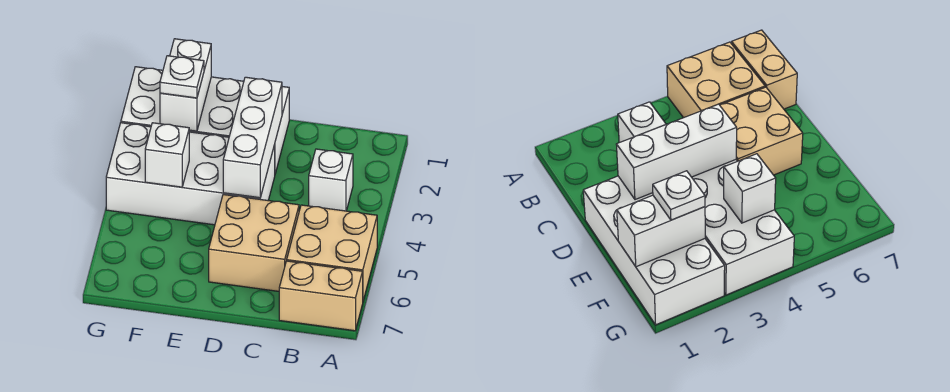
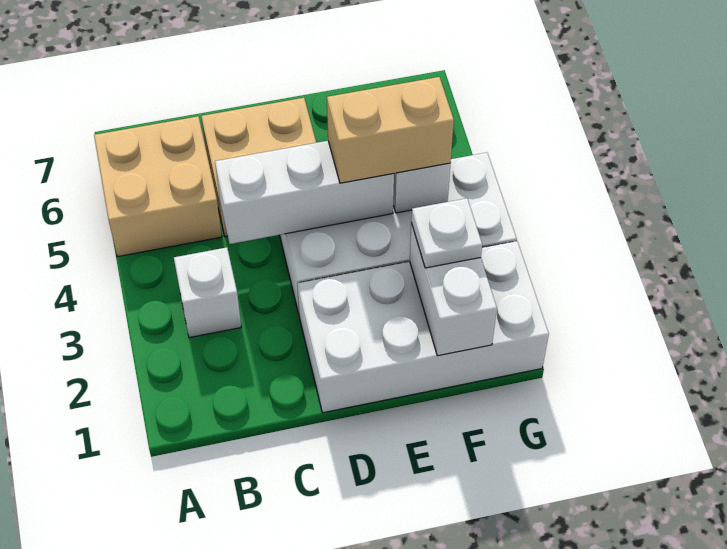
tan 1x2 brick [279,261,363,331] -> tan 1x2 brick moved to [327,77,454,183]
white 1x3 brick [223,77,282,198] -> white 1x3 brick turned to [215,141,394,244]

